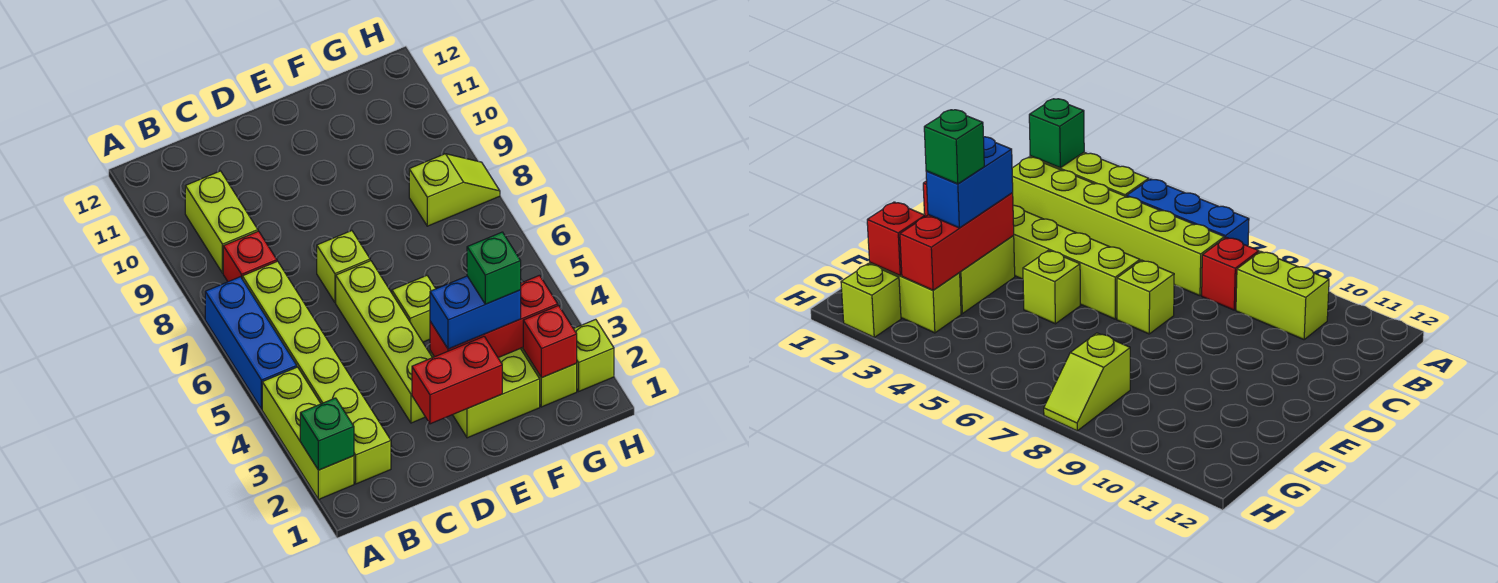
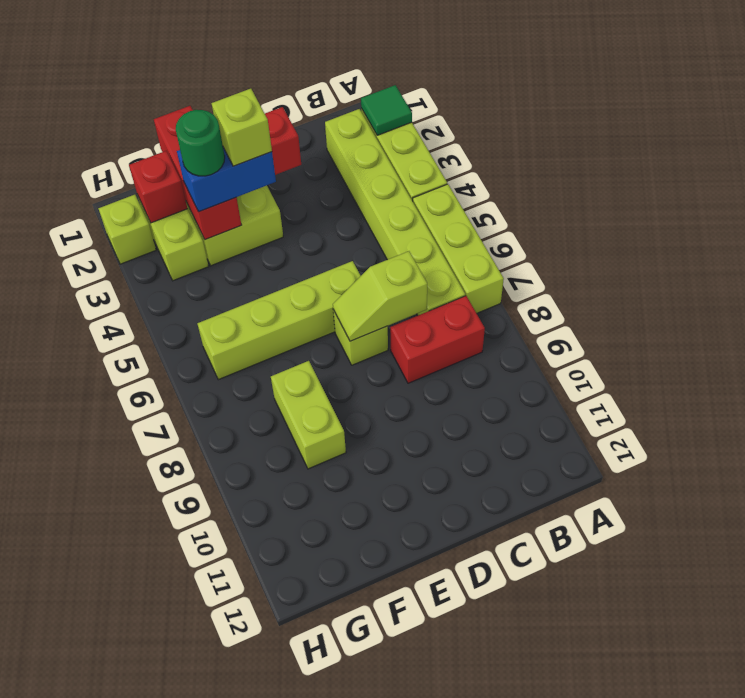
green 1x1 brick [300,398,354,470] -> green 1x1 tile [361,85,412,135]
blue 1x3 brick [205,277,297,409] -> lime 1x3 brick [413,184,504,313]
red 1x1 brick [223,231,277,282] -> red 1x2 brick [390,296,485,383]
lime 1x2 brick [185,171,258,273] -> lime 1x2 brick moved to [271,361,346,469]
lime 1x4 brick [336,261,432,423] -> lime 1x4 brick turned to [197,261,361,380]
red 1x3 brick [430,275,558,358] -> red 1x3 brick turned to [154,106,241,240]
lime 1x1 brick [392,276,436,342] -> lime 1x1 brick moved to [211,89,272,166]
green 1x1 brick [467,232,521,304] -> green 1x1 round brick [176,110,225,176]
lime 1x2 slope [409,154,500,226] -> lime 1x2 slope moved to [333,251,427,341]

